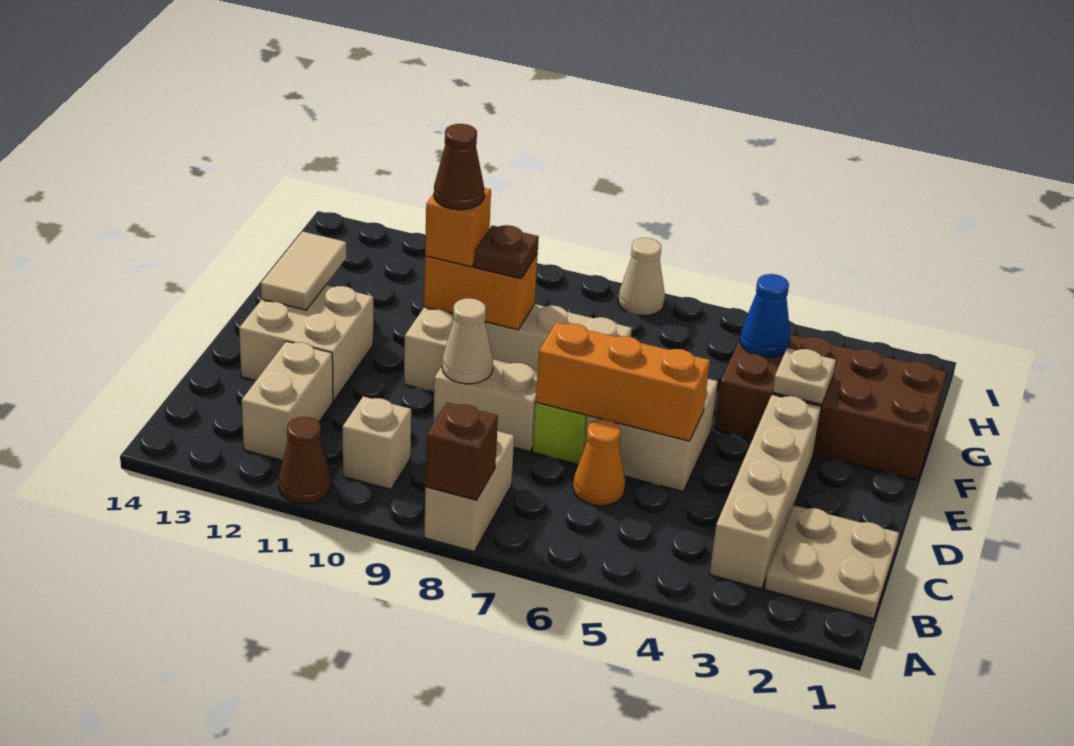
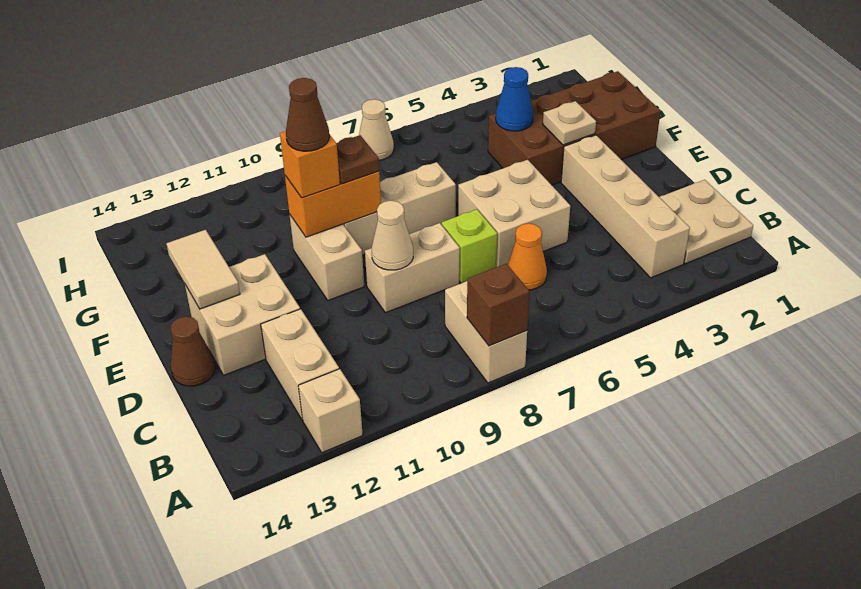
brown 1x1 cone [279,417,331,504] -> brown 1x1 cone moved to [170,316,215,386]
tan 1x1 brick [343,396,411,489] -> tan 1x1 brick moved to [298,369,363,453]
orange 1x3 brick [536,322,710,441] -> none

